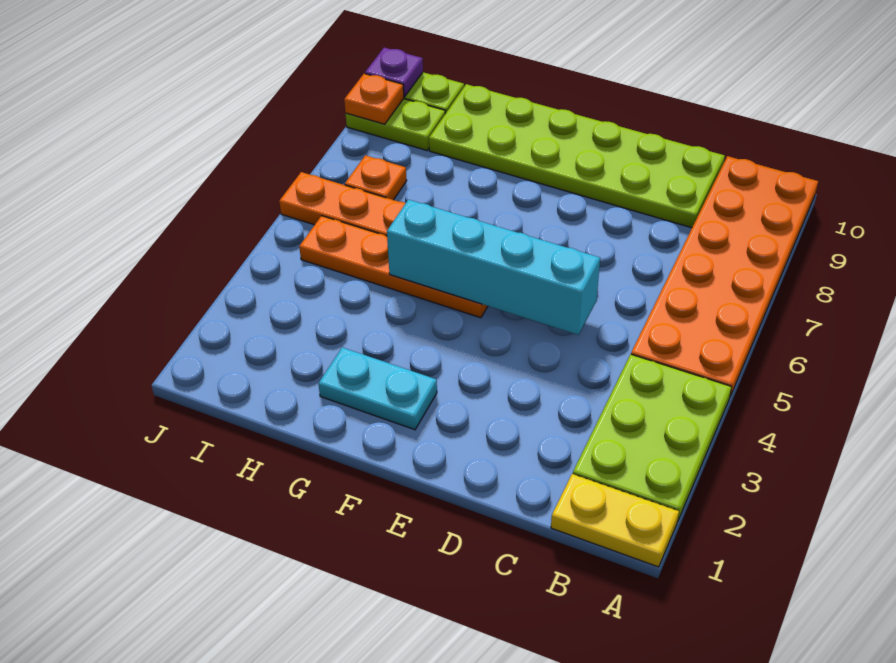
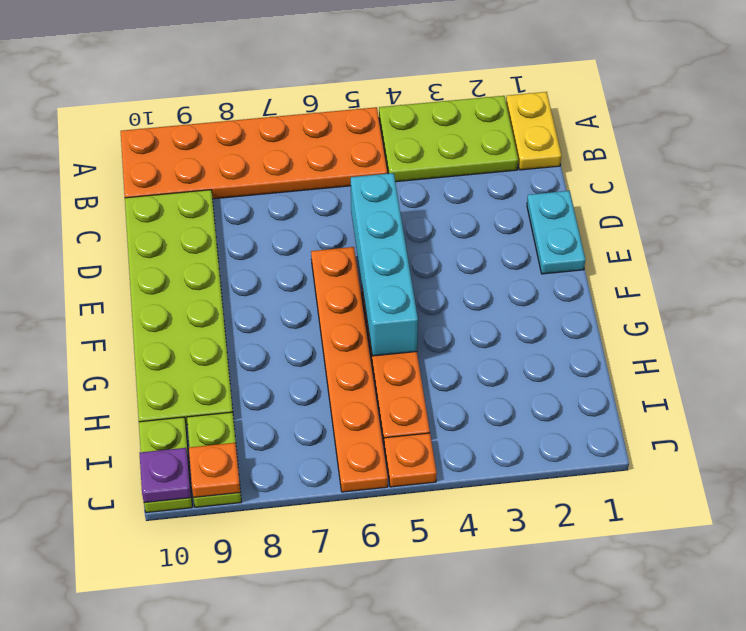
cyan 1x2 plate [318,347,437,430] -> cyan 1x2 plate moved to [527,191,585,274]
orange 1x1 plate [345,155,407,200] -> orange 1x1 plate moved to [384,433,437,487]

